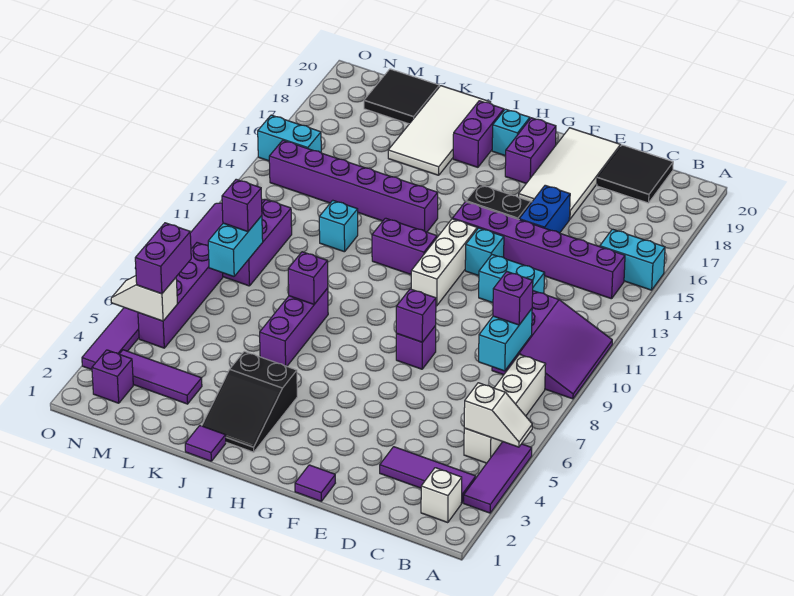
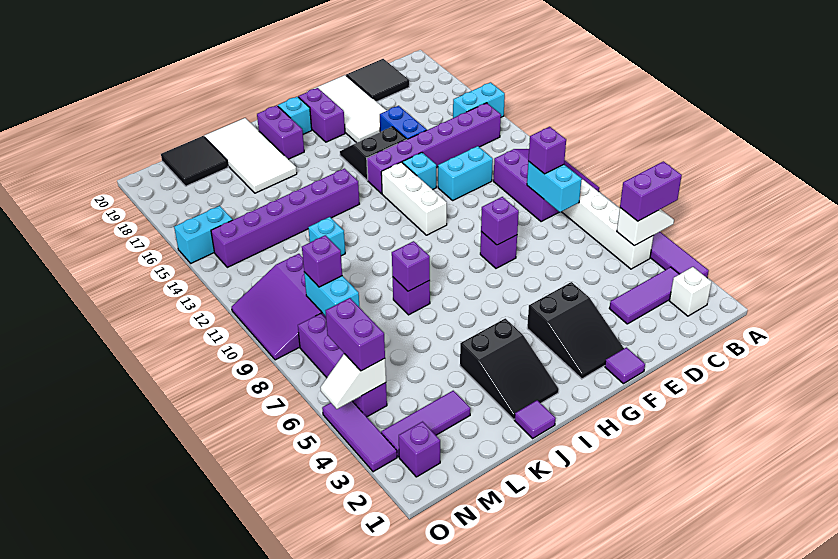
none -> black 2x3 slope [527,282,624,379]
purple 1x2 brick [372,218,437,274] -> purple 1x2 brick moved to [620,161,682,221]
purple 1x3 brick [260,288,328,366] -> purple 1x1 brick [393,277,430,315]

